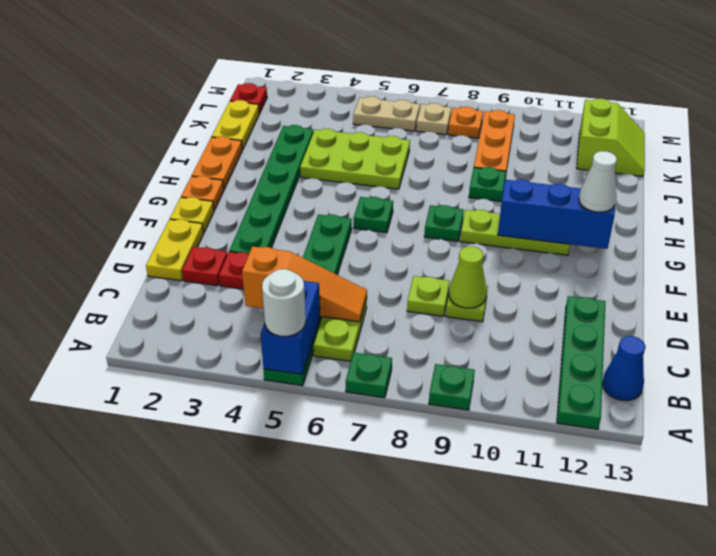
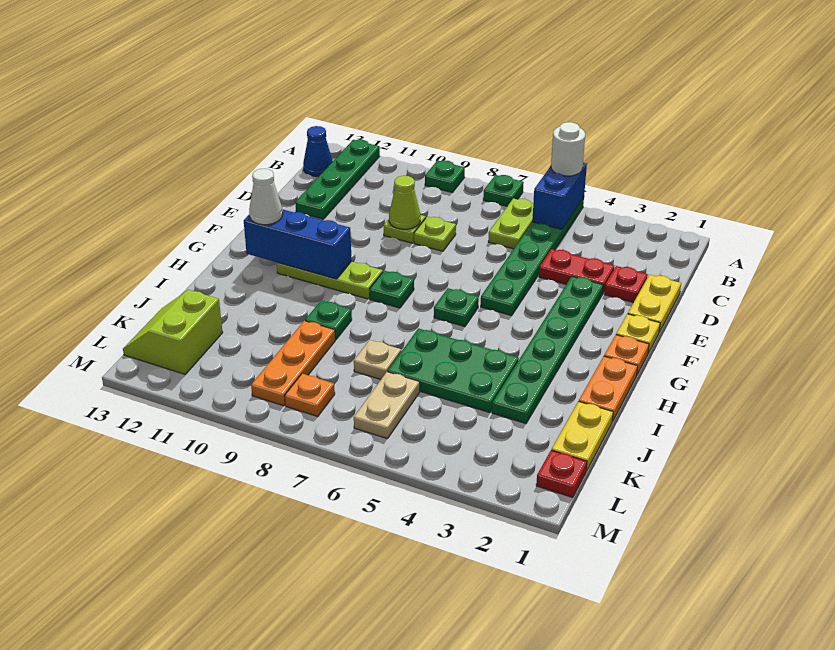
orange 1x3 slope [242,246,367,322] -> none
lime 2x3 plate [300,129,410,189] -> green 2x3 plate [388,329,519,413]
tan 1x2 plate [353,96,420,131] -> tan 1x2 plate turned to [354,372,420,439]
tan 1x1 plate [416,103,451,135] -> tan 1x1 plate moved to [354,340,401,379]

